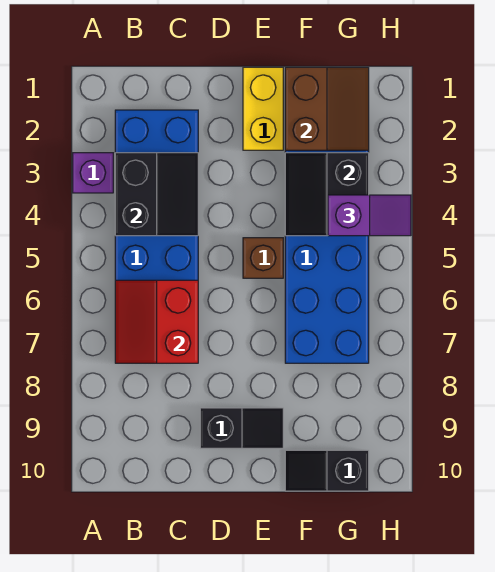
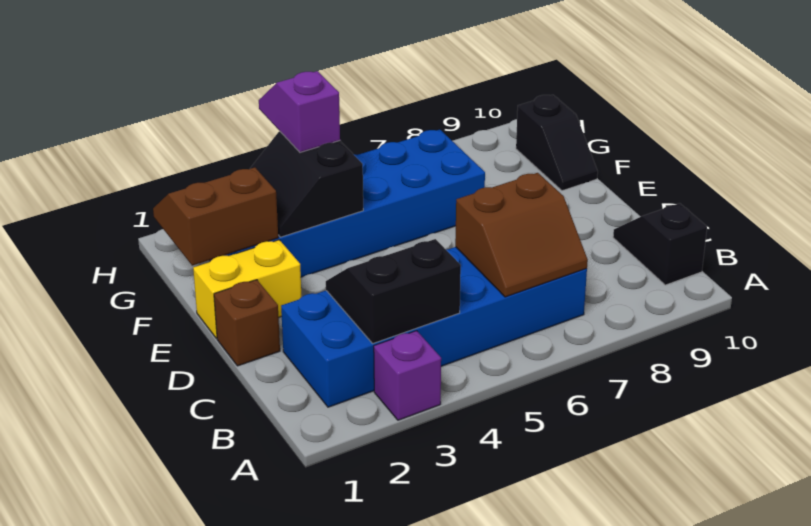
red 2x2 slope [115,280,198,363] -> brown 2x2 slope [455,173,588,297]
black 1x2 slope [200,408,283,448] -> black 1x2 slope moved to [613,203,707,285]
brown 1x1 brick [243,238,283,278] -> brown 1x1 brick moved to [214,280,280,366]
black 2x2 slope [285,153,369,236] -> black 2x2 slope turned to [250,131,363,237]

